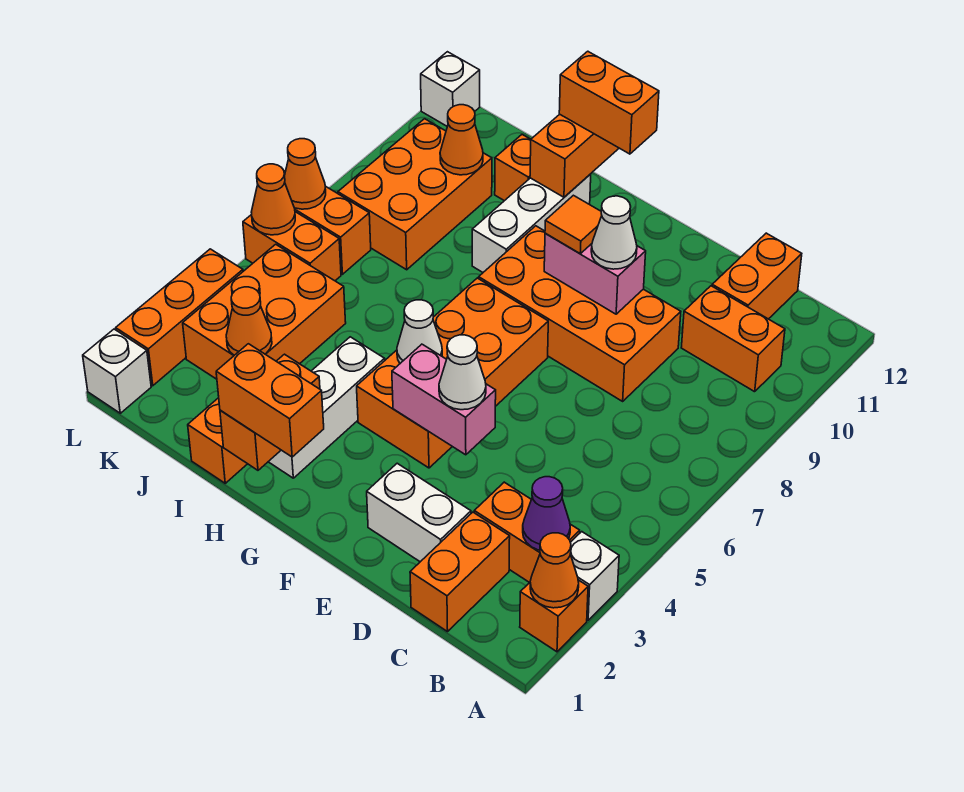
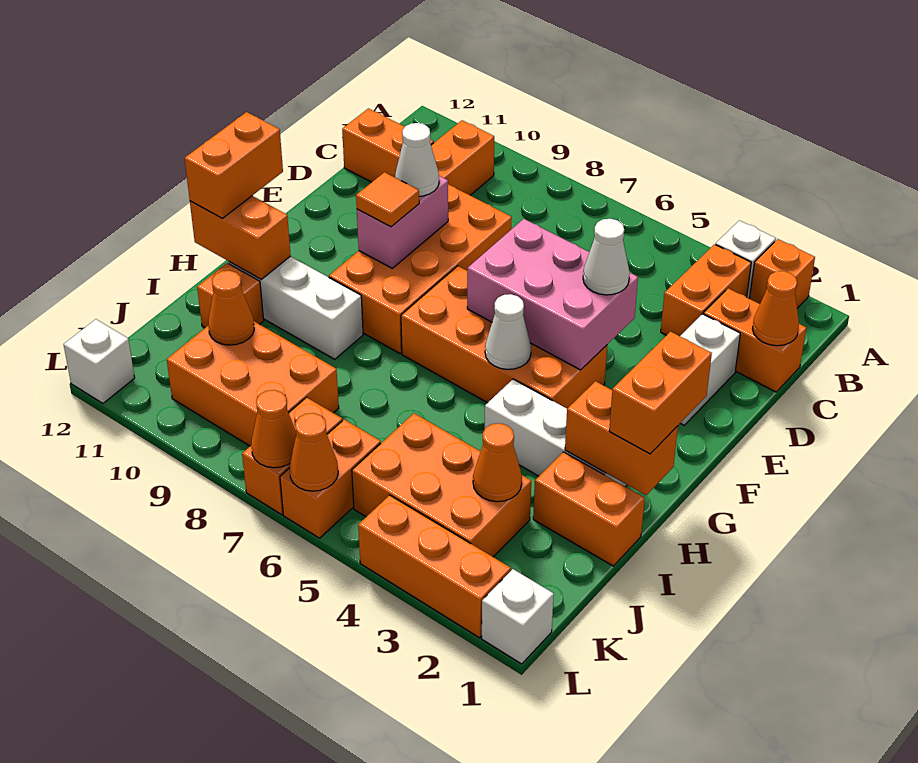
orange 1x1 cone [530,533,579,608] -> orange 1x1 cone moved to [753,271,799,346]
purple 1x1 cone [523,477,570,550] -> none
pink 1x2 brick [392,344,496,455] -> pink 2x3 brick [467,219,638,370]

